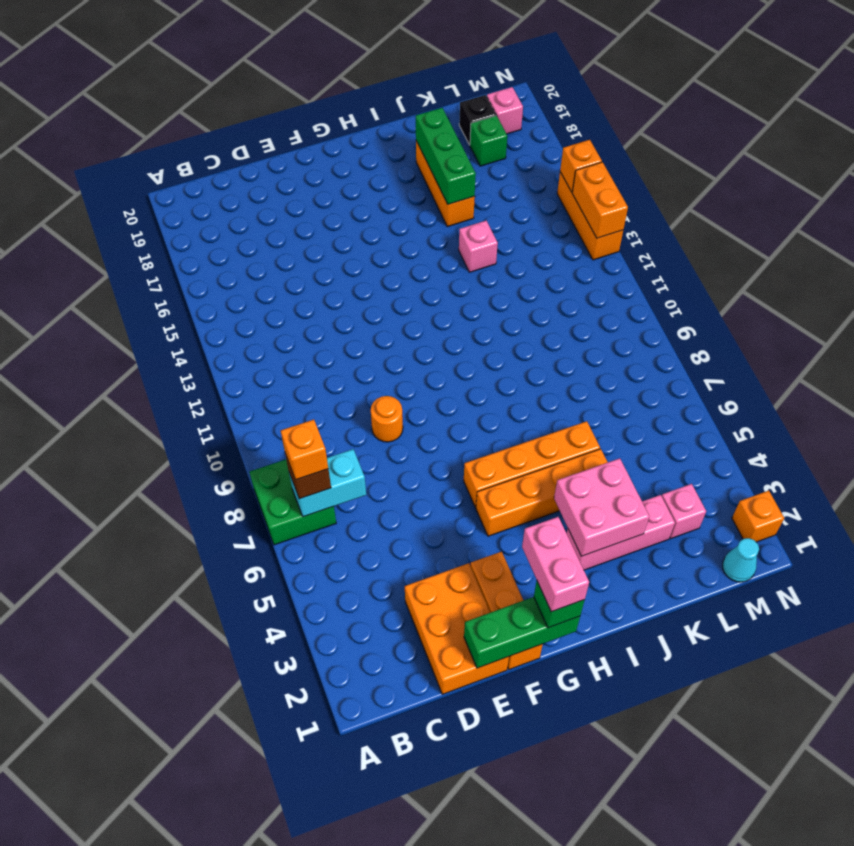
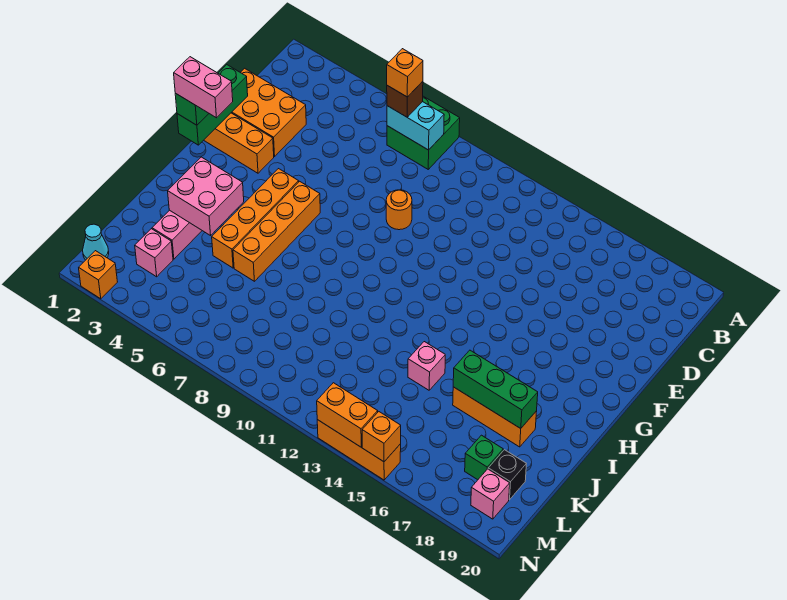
cyan 1x2 brick [289,449,366,517] -> cyan 1x2 brick turned to [387,102,444,150]

